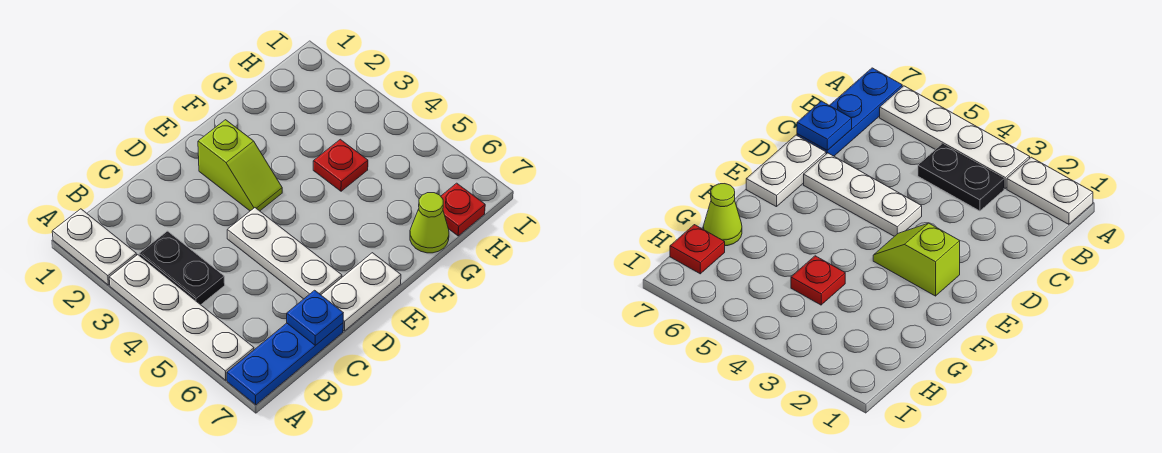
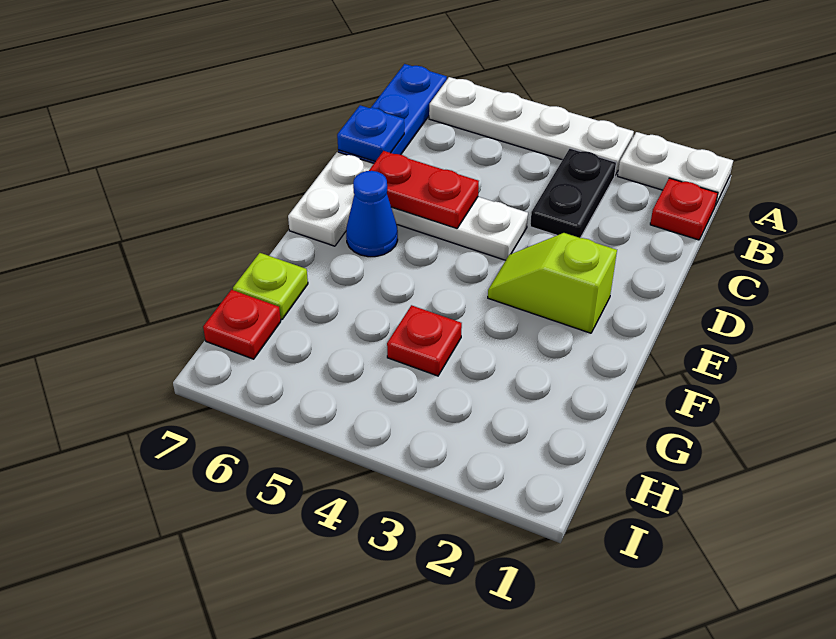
none -> red 1x1 plate [650,178,718,240]
black 1x2 plate [139,231,225,305] -> black 1x2 plate turned to [530,148,616,238]
none -> red 1x2 plate [369,151,479,228]
none -> blue 1x1 cone [346,171,398,257]
lime 1x1 cone [410,193,449,253] -> lime 1x1 plate [233,253,308,320]

